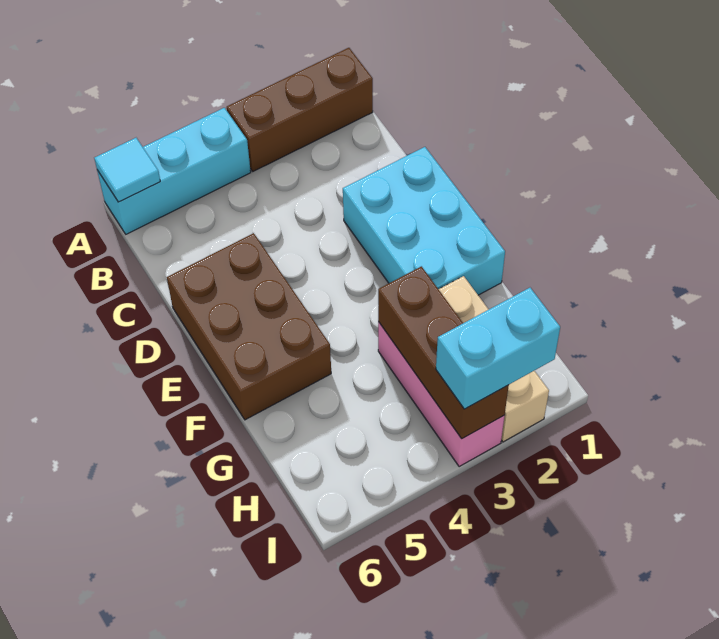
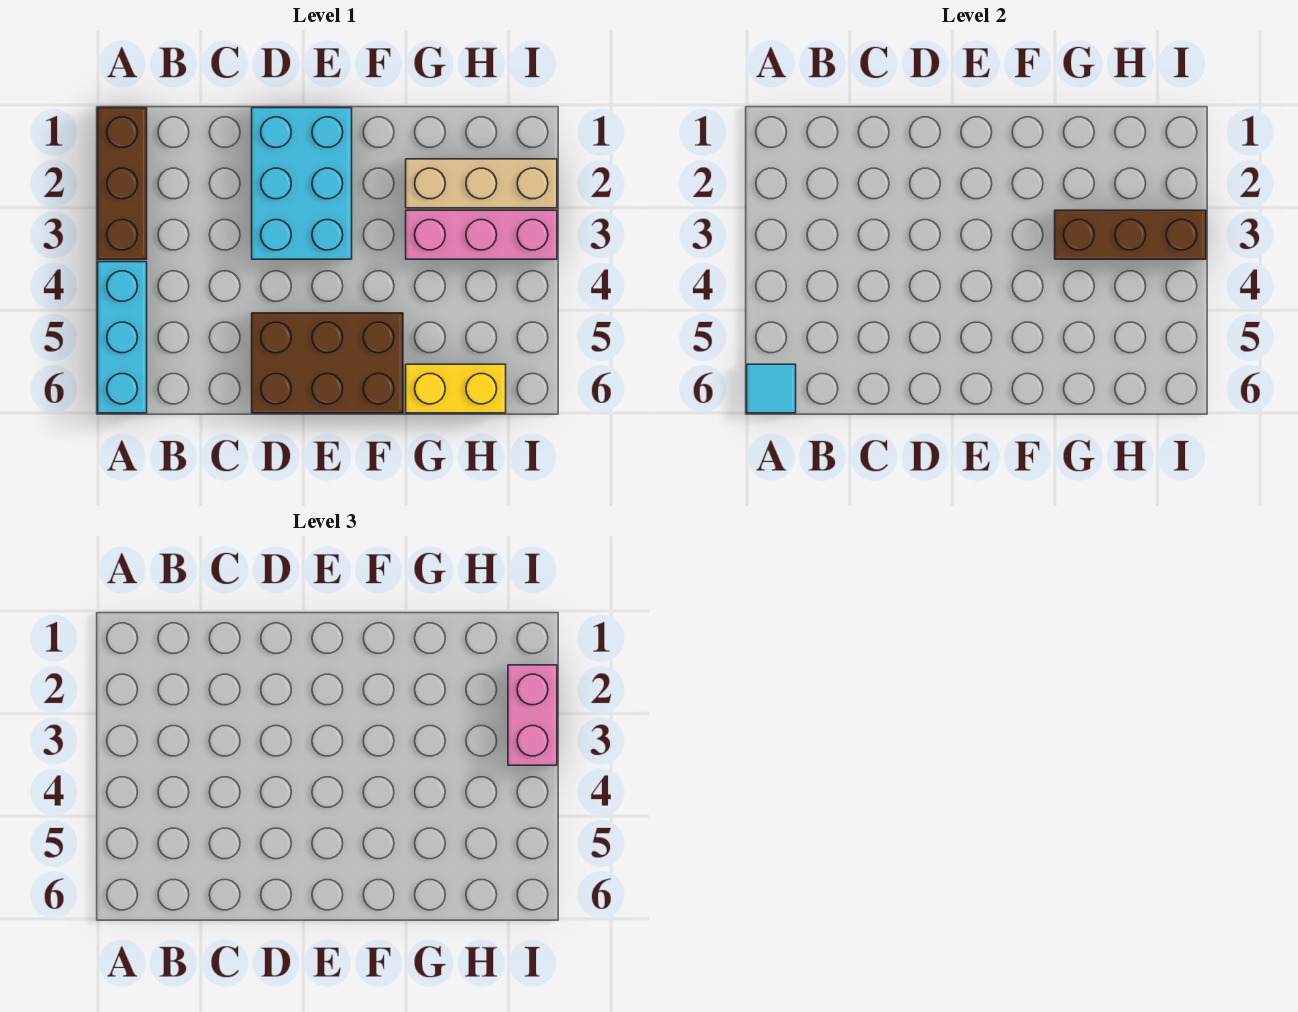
cyan 2x3 brick [343,147,505,295] -> cyan 2x3 brick turned to [252,108,352,259]
none -> yellow 1x2 brick [406,364,506,413]
cyan 1x2 brick [436,288,560,409] -> pink 1x2 brick [508,665,557,765]

